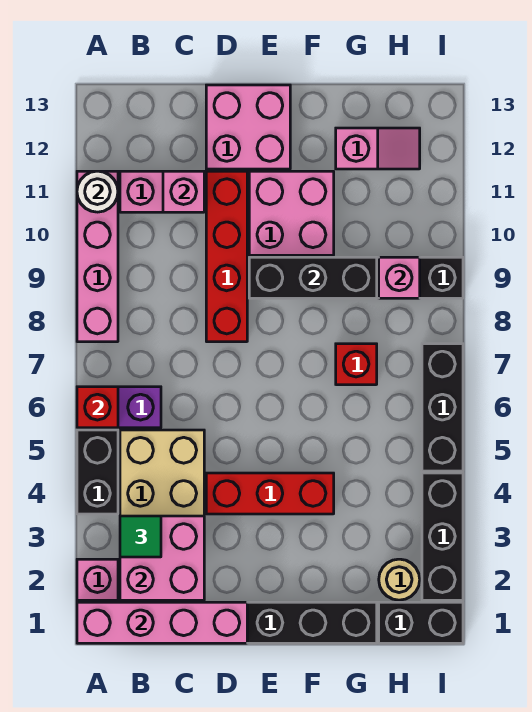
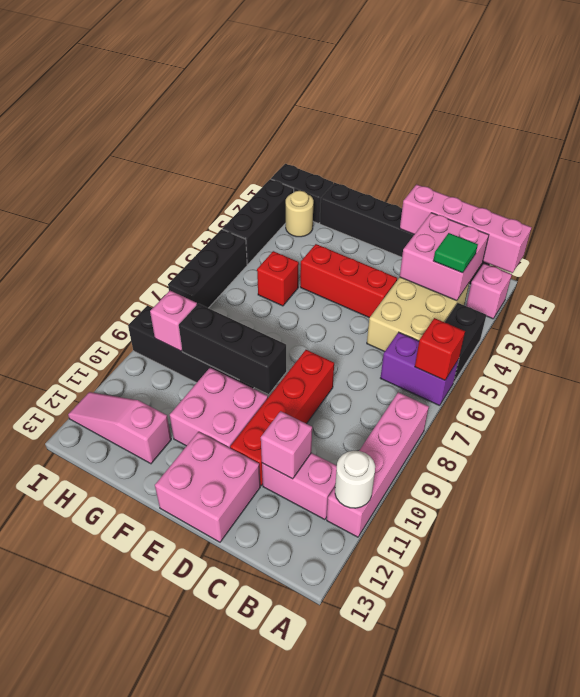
red 1x1 brick [336,344,377,385] -> red 1x1 brick moved to [257,251,299,306]
pink 1x2 slope [336,128,420,169] -> pink 1x3 slope [68,392,171,464]

